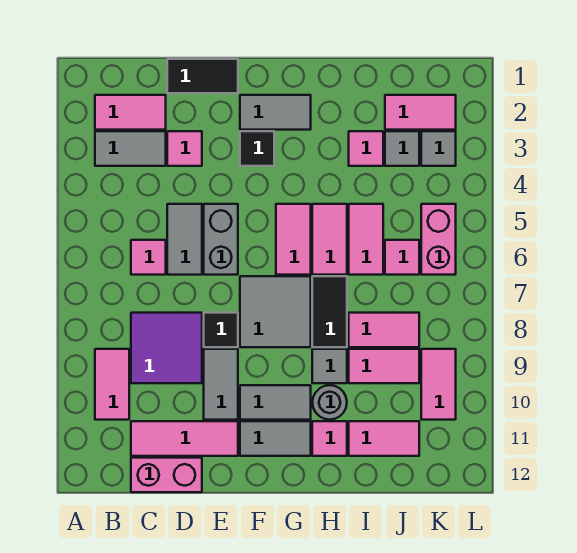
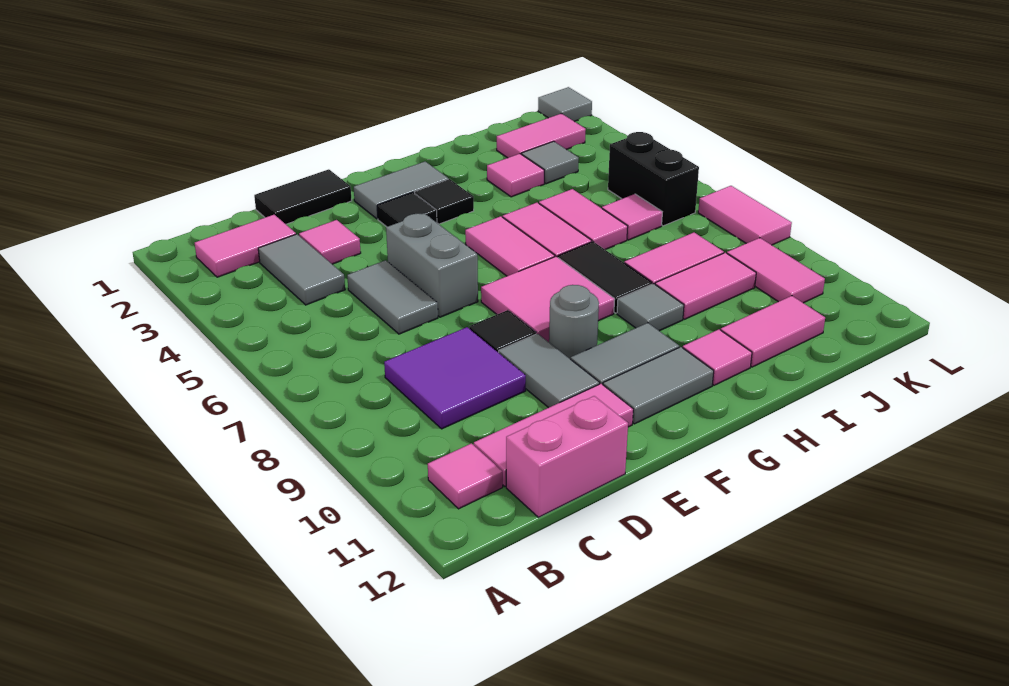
grey 1x2 tile [95,131,166,166] -> grey 1x2 tile turned to [258,234,345,305]
pink 1x2 tile [95,349,129,420] -> pink 1x2 tile moved to [698,186,792,245]
pink 1x1 tile [131,240,166,275] -> pink 1x1 tile moved to [428,443,503,509]
grey 2x2 tile [240,276,311,347] -> pink 2x2 tile [481,256,615,342]
none -> black 1x1 tile [415,179,474,224]
grey 1x1 round brick [312,385,347,420] -> grey 1x1 round brick moved to [549,285,599,359]
grey 1x1 tile [421,131,456,166] -> grey 1x1 tile moved to [538,87,592,122]
pink 1x2 brick [421,204,456,275] -> black 1x2 brick [608,132,699,226]

